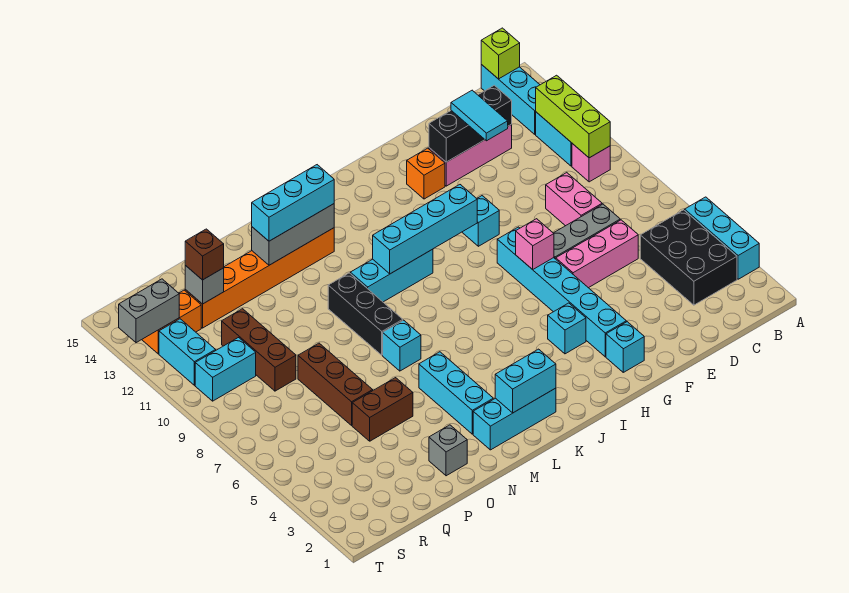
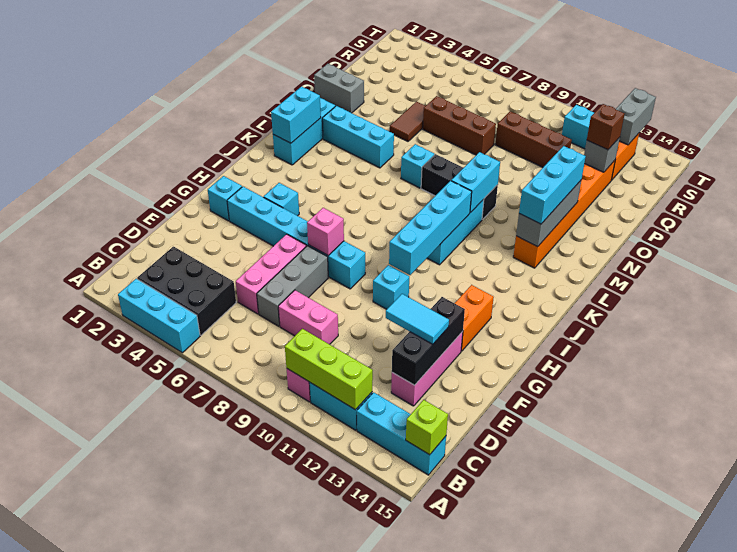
orange 1x1 brick [407,148,445,199] -> orange 1x2 brick [455,285,494,351]
grey 1x1 brick [429,425,467,476] -> grey 1x2 brick [314,64,364,113]
brown 1x2 brick [352,378,413,441] -> brown 1x2 tile [390,101,425,141]
cyan 1x2 brick [195,338,256,401] -> cyan 1x2 brick moved to [451,152,500,212]

